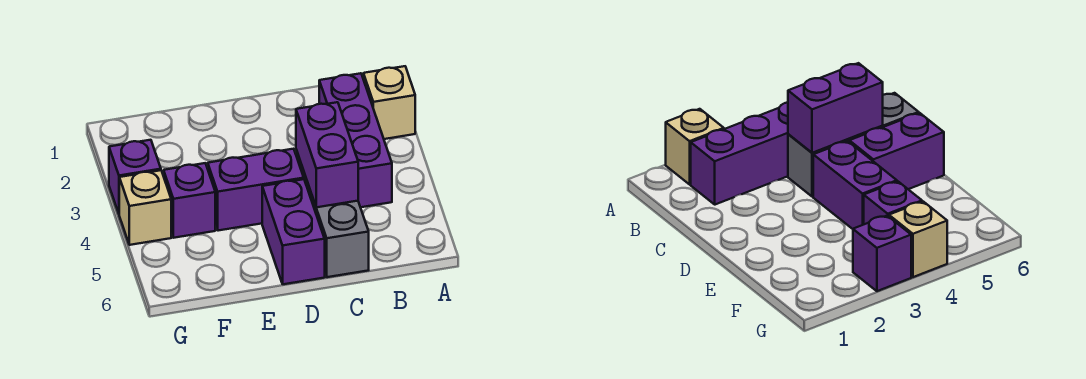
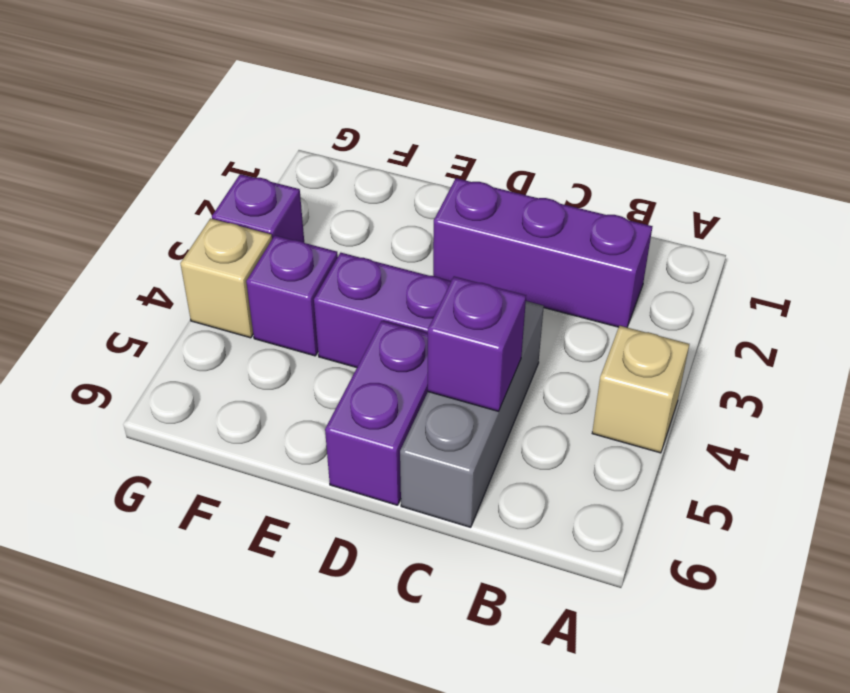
tan 1x1 brick [363,66,415,139] -> tan 1x1 brick moved to [592,326,689,453]
purple 1x3 brick [319,73,392,207] -> purple 1x3 brick turned to [433,178,653,327]
purple 1x2 brick [296,102,358,207] -> purple 1x1 brick [428,276,526,411]

